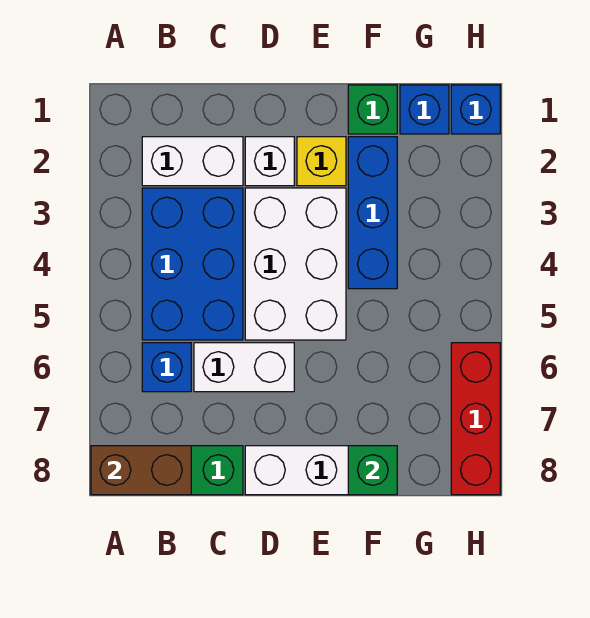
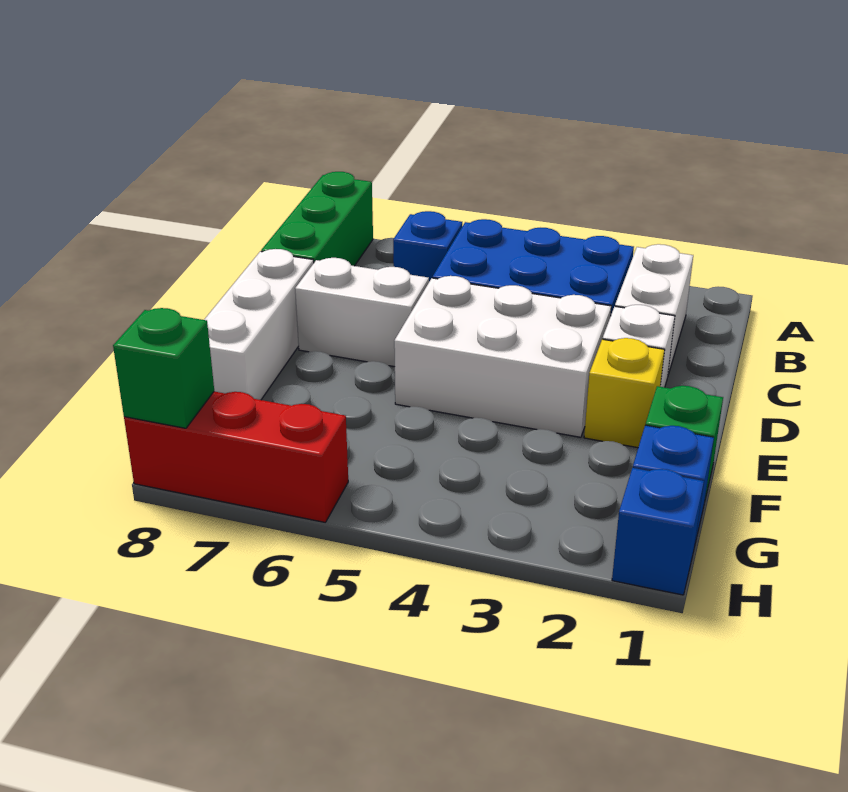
brown 1x2 brick [91,446,191,495] -> none
white 1x2 brick [194,343,294,392] -> white 1x2 brick turned to [295,258,429,367]
blue 1x3 brick [348,137,397,289] -> none
green 1x1 brick [348,446,397,495] -> green 1x1 brick moved to [113,308,214,428]

